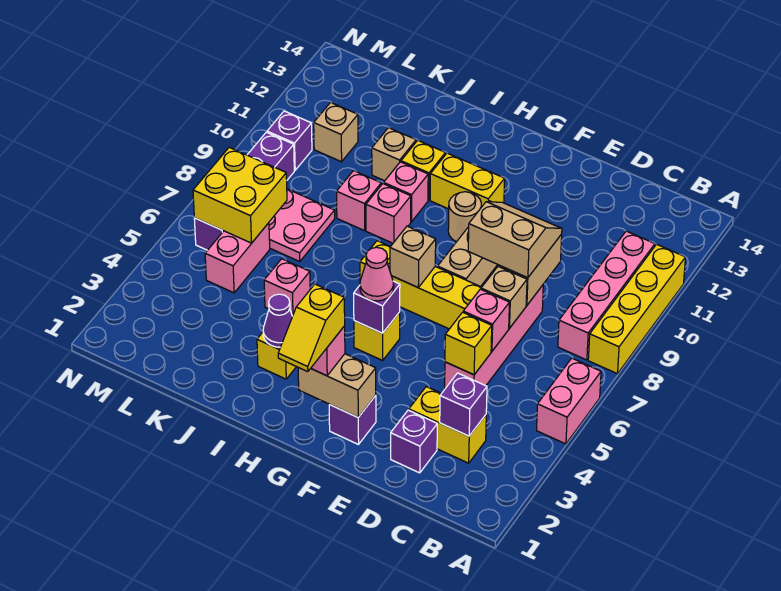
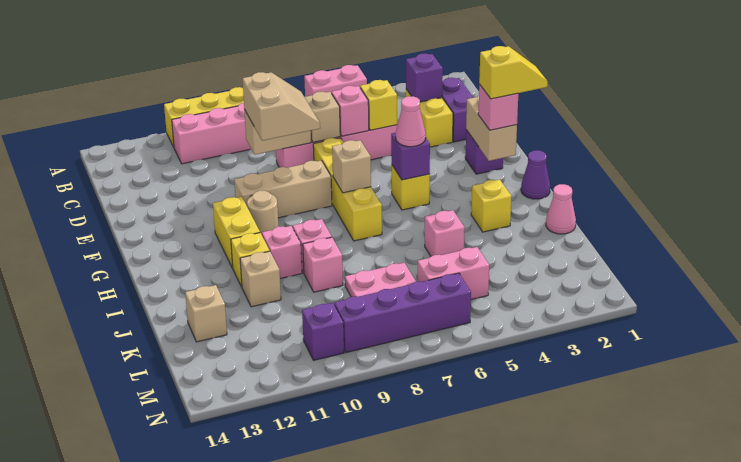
purple 1x1 brick [391,410,437,473] -> purple 1x2 brick [442,78,474,142]
tan 2x2 slope [468,202,562,278] -> tan 2x2 slope turned to [243,72,320,141]
purple 1x1 cone [263,294,293,347] -> purple 1x1 cone moved to [521,150,550,199]
none -> pink 1x1 cone [546,184,576,234]
yellow 2x2 brick [193,147,287,243] -> none
tan 1x1 brick [314,103,358,162] -> tan 1x1 brick moved to [185,285,227,342]

